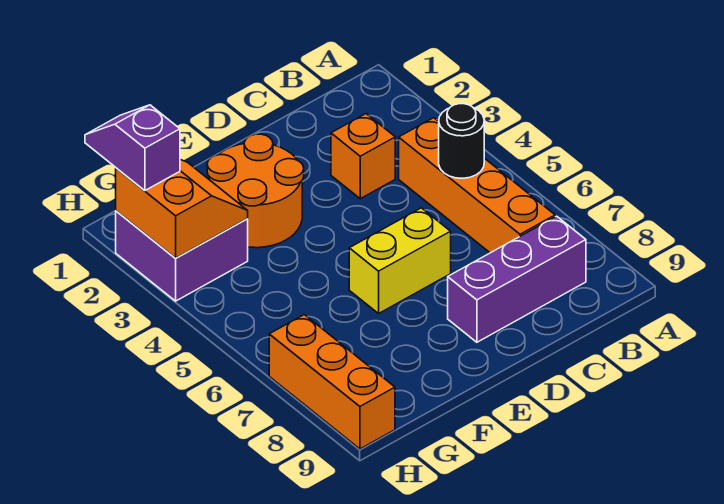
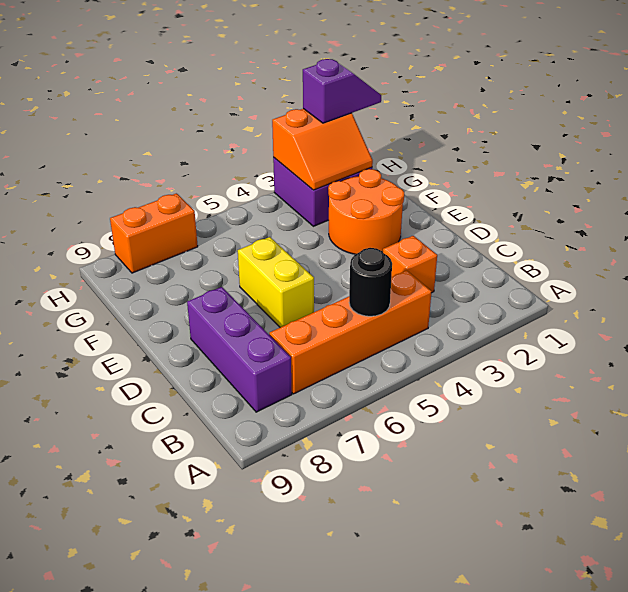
orange 1x3 brick [269,315,395,449] -> orange 1x2 brick [110,193,198,273]

